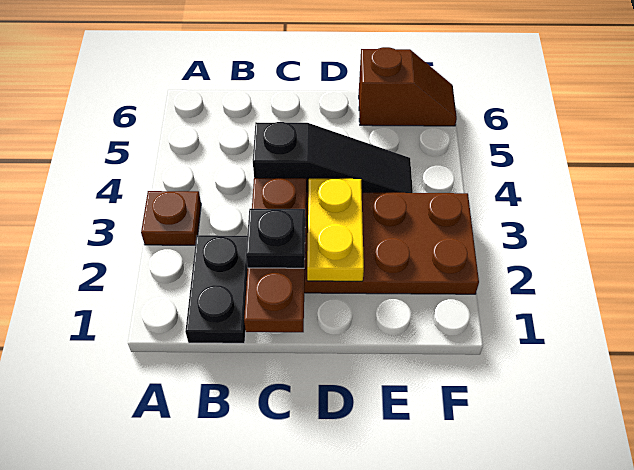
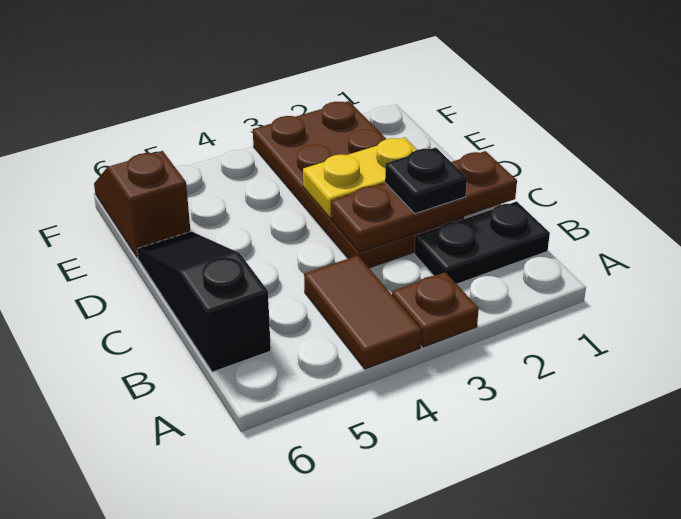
none -> brown 1x2 tile [304,255,421,369]
black 1x3 slope [253,122,413,193] -> black 1x3 slope moved to [137,231,271,372]

